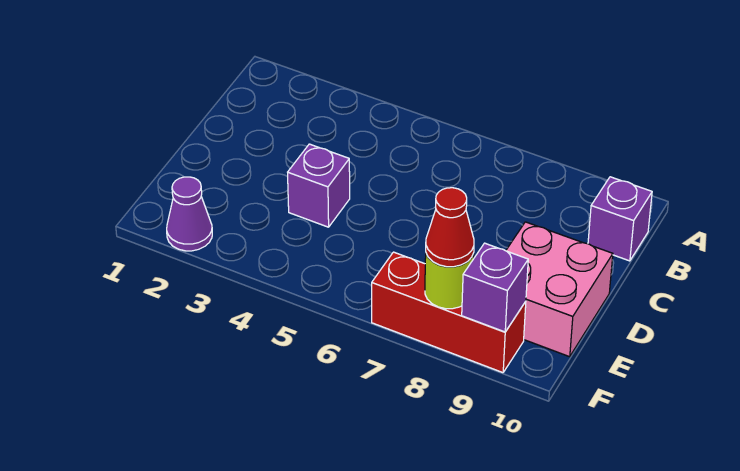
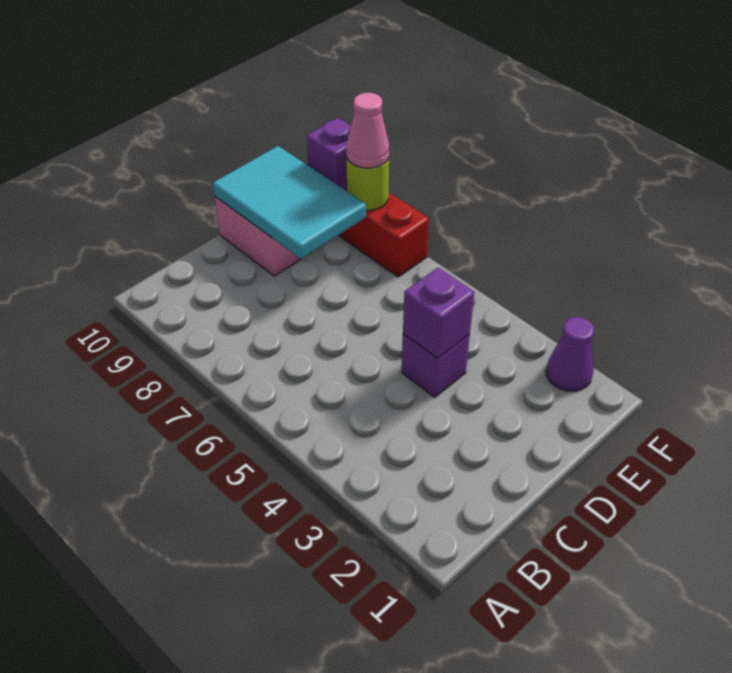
purple 1x1 brick [588,177,652,261] -> purple 1x1 brick moved to [403,268,474,358]
none -> cyan 2x3 tile [213,146,366,259]
red 1x1 cone [426,188,474,267] -> pink 1x1 cone [346,93,389,168]

